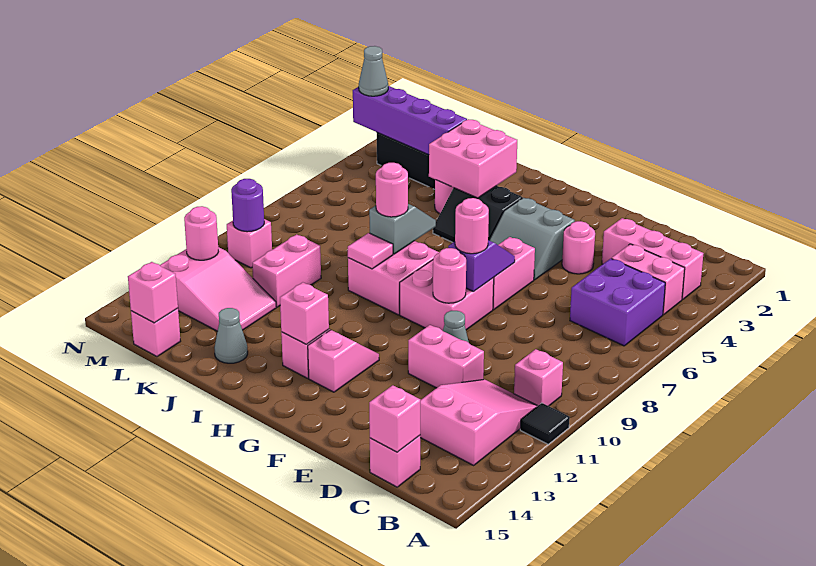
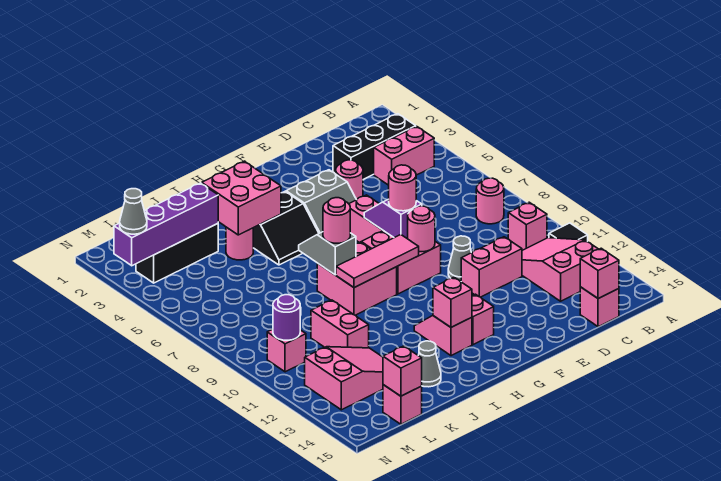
pink 1x3 brick [602,218,704,300] -> black 1x3 brick [333,114,416,179]
purple 2x2 brick [570,259,665,346] -> none
pink 1x1 tile [348,233,393,269] -> pink 1x3 tile [336,235,419,288]
pink 1x1 round brick [184,206,218,260] -> pink 1x1 round brick moved to [476,178,504,224]

